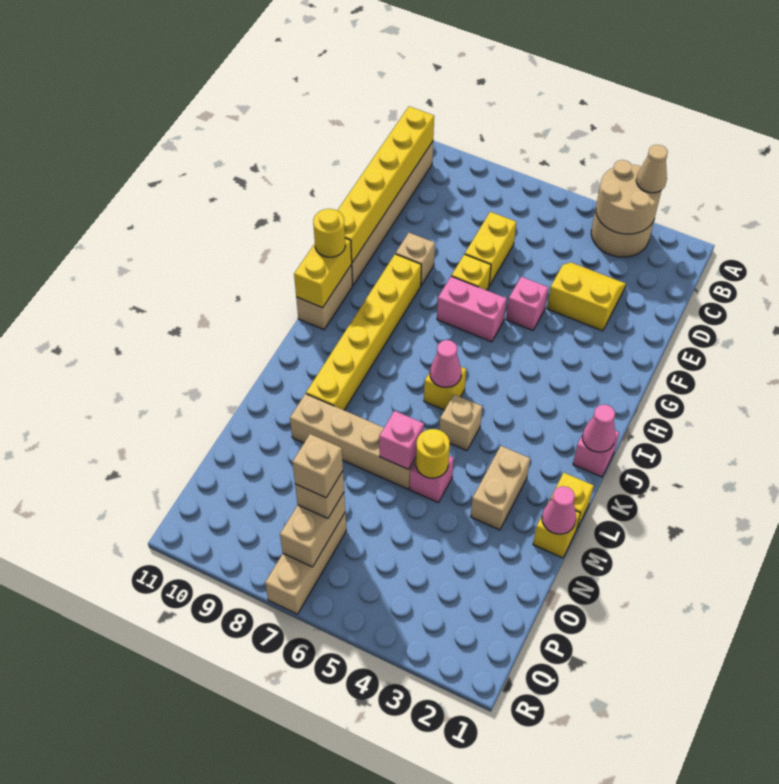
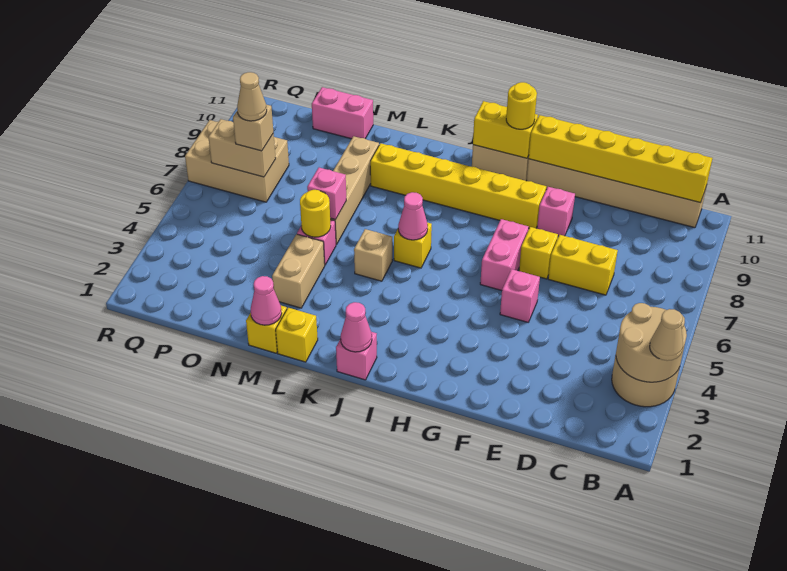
yellow 2x2 slope [547,262,626,331] -> none
tan 1x1 brick [396,233,435,285] -> pink 1x1 brick [537,187,575,236]
tan 1x2 brick [471,446,530,530] -> tan 1x2 brick turned to [272,234,325,308]
none -> pink 1x2 brick [312,87,373,139]
tan 1x3 brick [265,513,346,614] -> tan 2x3 brick [185,120,289,202]
tan 1x1 brick [293,434,343,498] -> tan 1x1 cone [237,72,267,121]

